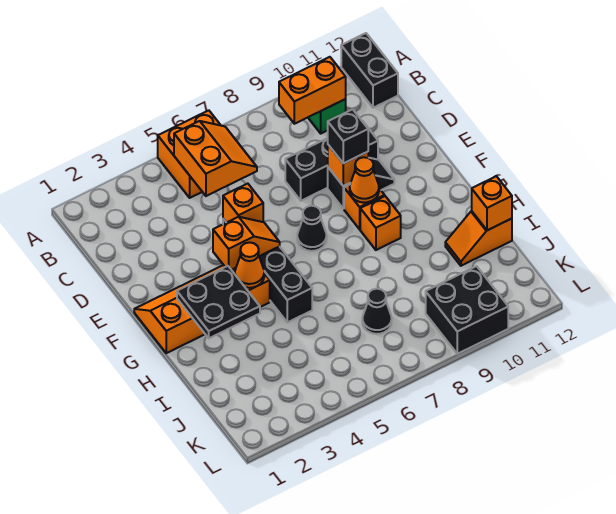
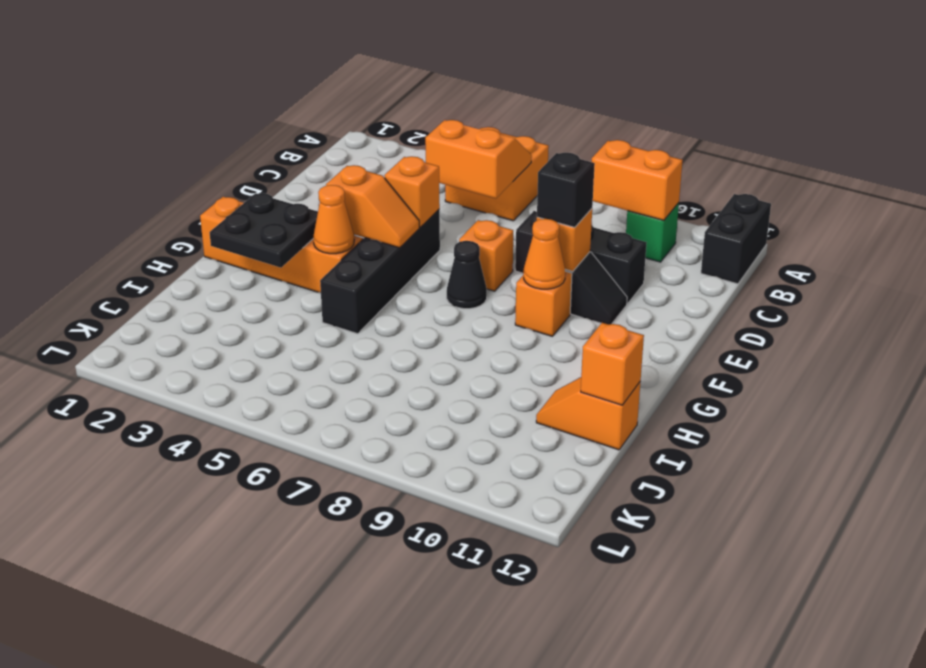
orange 2x2 slope [174,121,257,196] -> orange 2x2 slope turned to [425,120,532,199]
orange 1x1 brick [360,196,401,250] -> orange 1x1 brick moved to [459,220,513,291]
black 1x1 cone [362,289,392,334] -> none
black 2x2 brick [426,266,508,354] -> none

